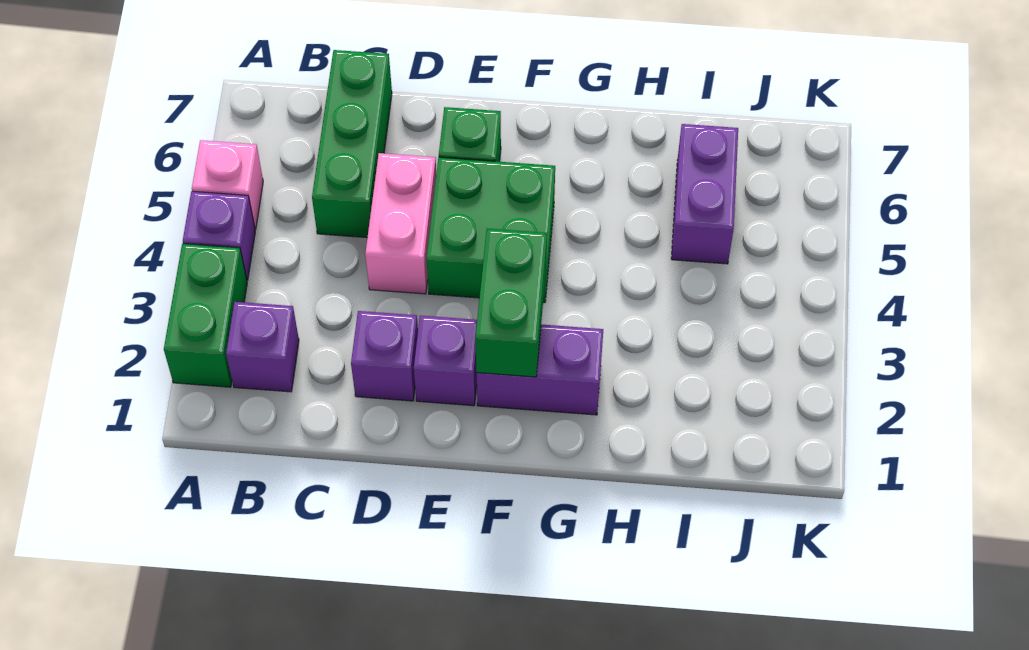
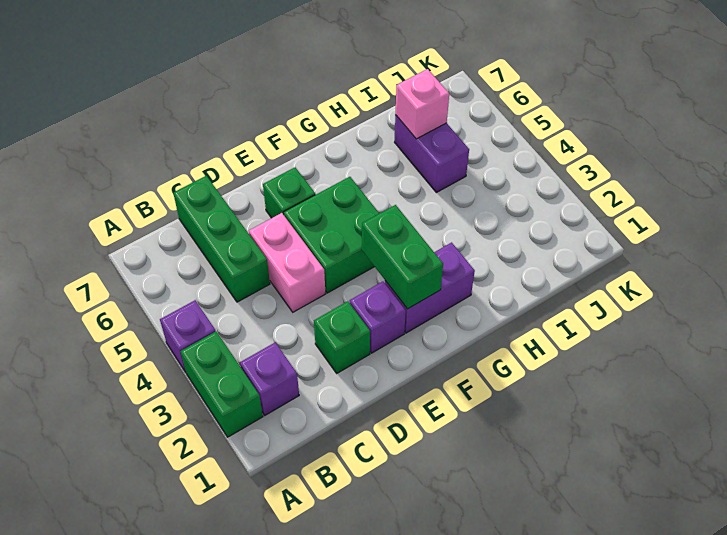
pink 1x1 brick [192,140,263,229] -> pink 1x1 brick moved to [395,69,449,139]
purple 1x1 brick [351,311,418,401] -> green 1x1 brick [314,301,370,373]

